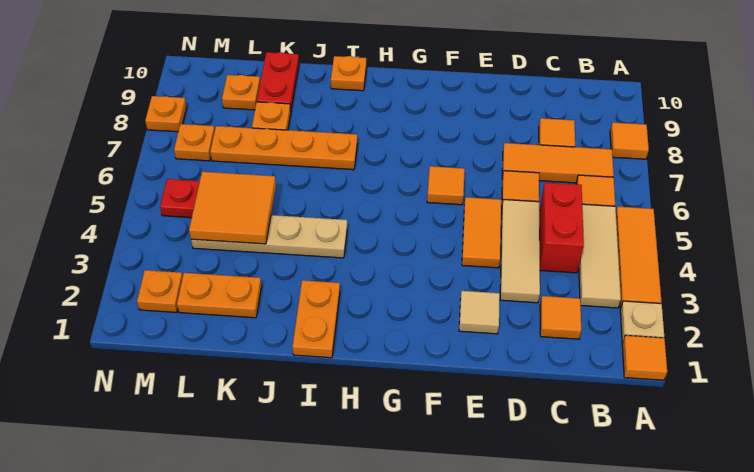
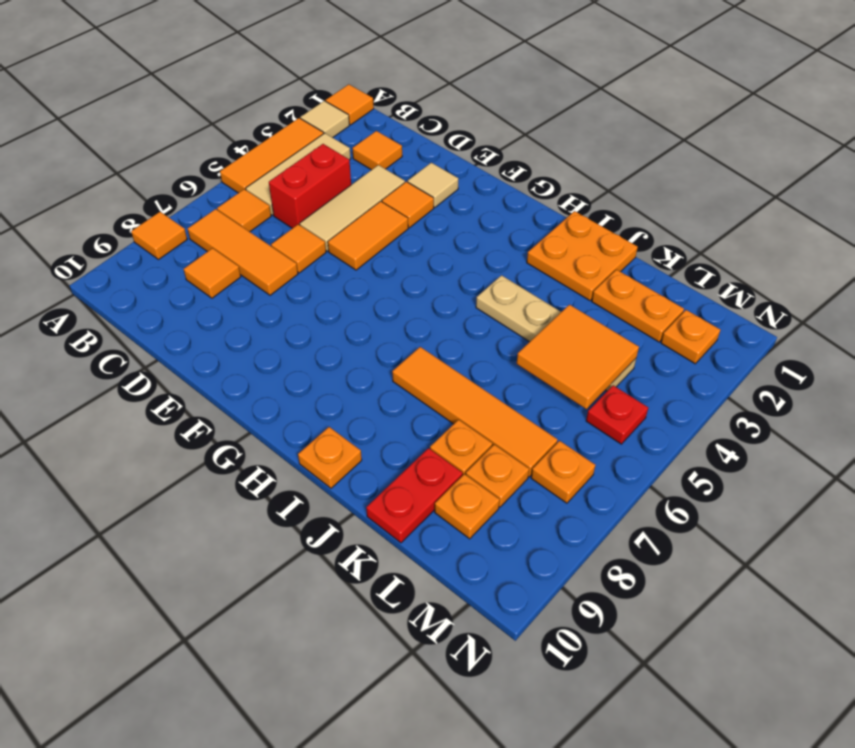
tan 1x1 plate [620,301,664,342] -> tan 1x1 tile [300,101,349,138]
orange 1x1 tile [427,166,465,205] -> orange 1x1 tile moved to [382,182,434,228]
orange 1x2 plate [292,280,340,358] -> orange 2x2 plate [527,211,638,301]
orange 1x4 plate [210,126,357,170] -> orange 1x4 tile [392,347,558,477]
orange 1x1 plate [145,96,187,132] -> orange 1x1 plate moved to [466,444,529,507]

